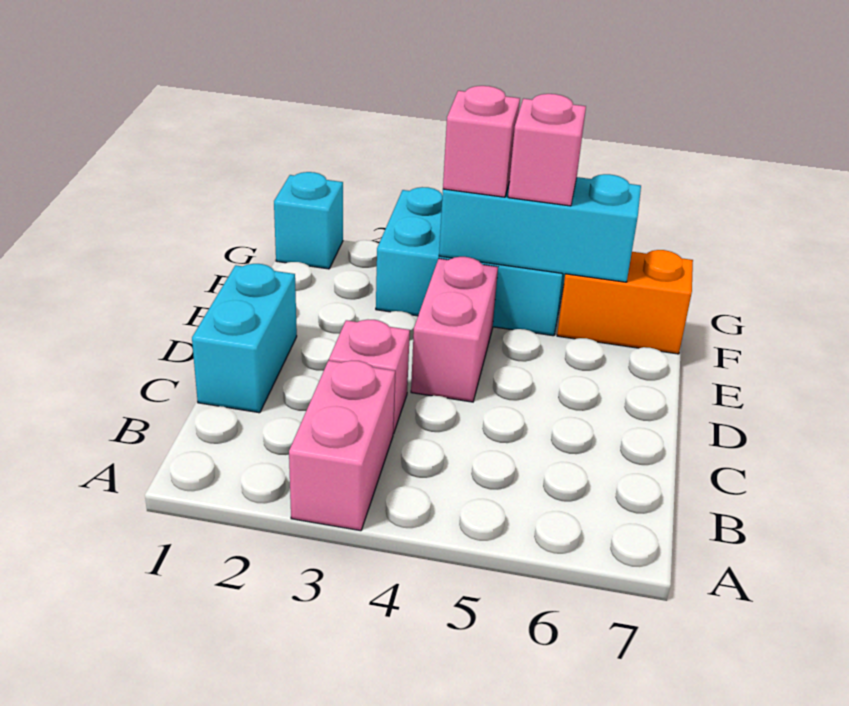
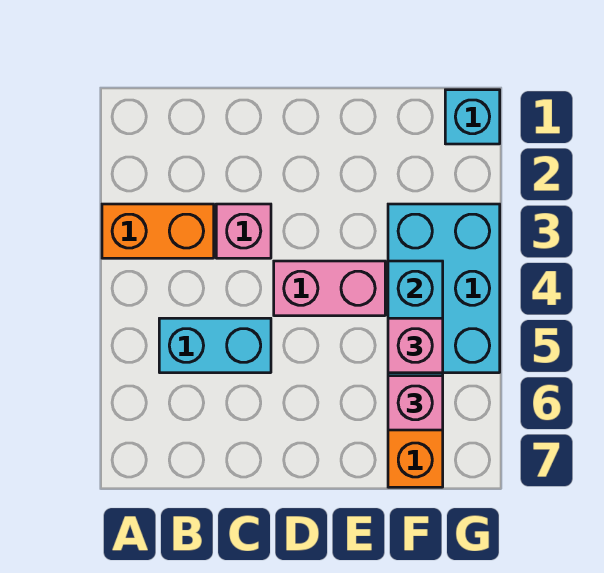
pink 1x2 brick [289,360,395,531] -> orange 1x2 brick [102,204,214,258]
cyan 1x2 brick [192,264,297,413] -> cyan 1x2 brick moved to [159,318,271,373]
pink 1x1 brick [443,86,520,197] -> pink 1x1 brick moved to [388,376,443,430]

